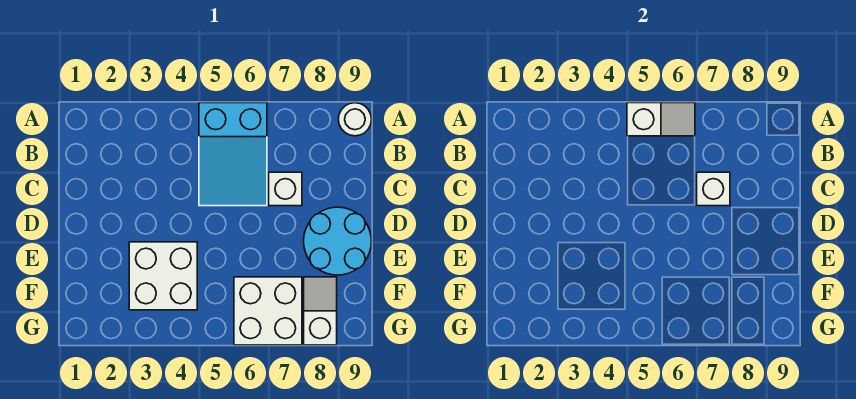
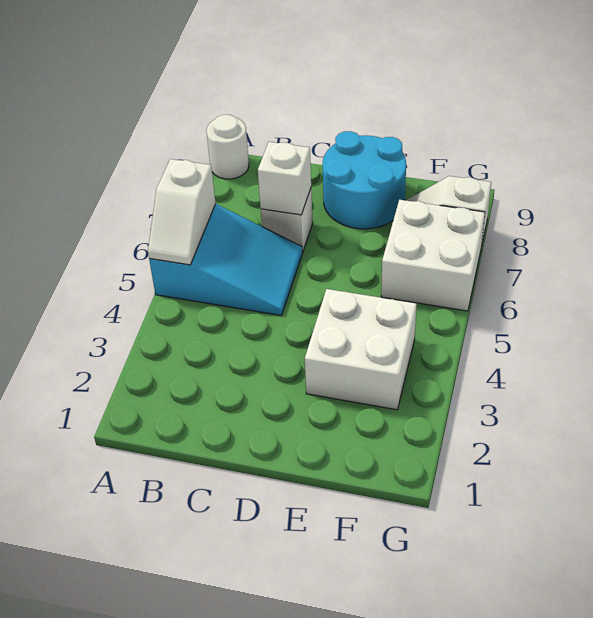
white 1x2 slope [627,103,695,136] -> white 1x2 slope turned to [148,159,216,265]

